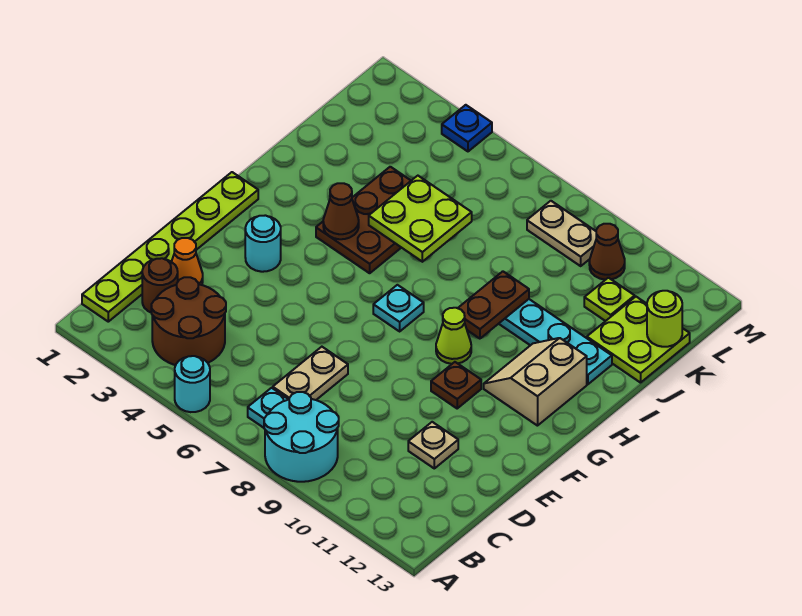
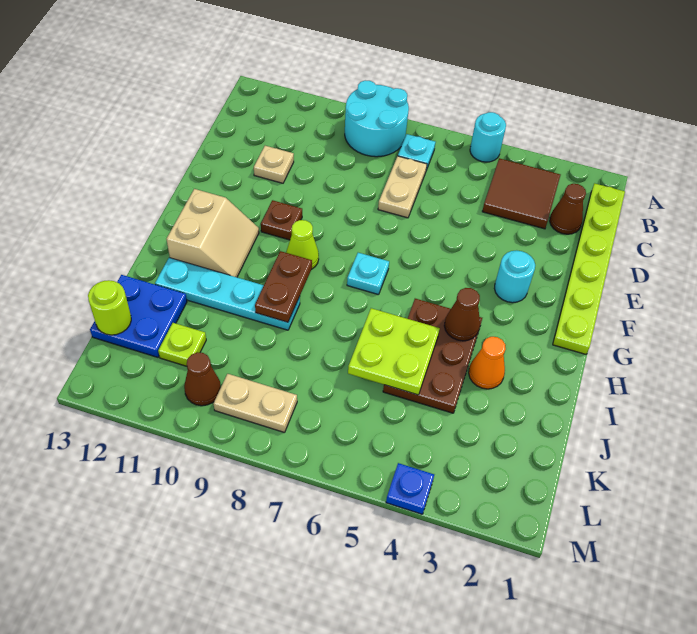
brown 2x2 round brick [151,277,226,365] -> brown 2x2 tile [482,158,560,229]
brown 1x1 round brick [142,258,178,313] -> brown 1x1 cone [550,184,586,234]
orange 1x1 cone [172,238,203,285] -> orange 1x1 cone moved to [469,337,506,389]
lime 2x2 plate [587,297,690,383] -> blue 2x2 plate [90,275,187,357]

